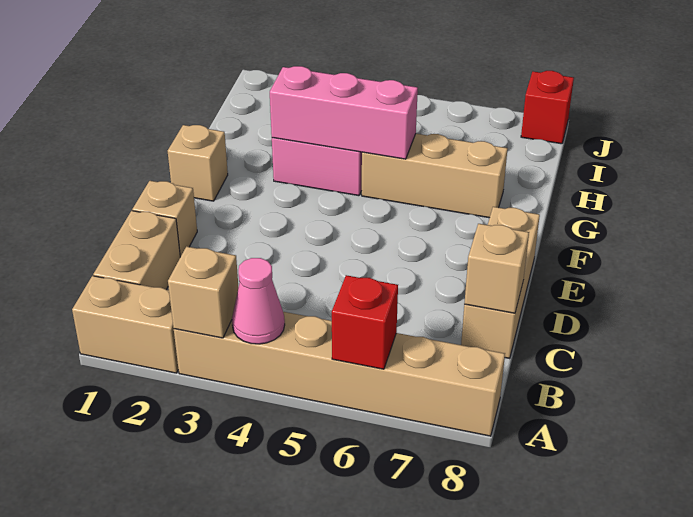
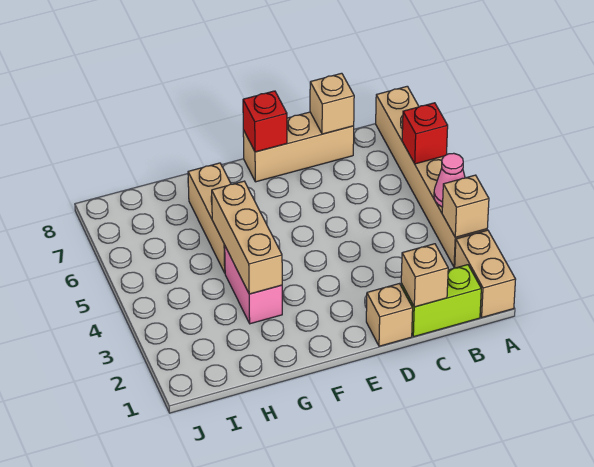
tan 1x2 brick [93,211,180,290] -> lime 1x2 brick [401,265,481,337]
tan 1x1 brick [168,125,228,201] -> tan 1x1 brick moved to [401,244,448,307]
pink 1x3 brick [270,66,418,159] -> tan 1x3 brick [212,181,282,294]
red 1x1 brick [521,71,574,144] -> red 1x1 brick moved to [243,91,287,152]

